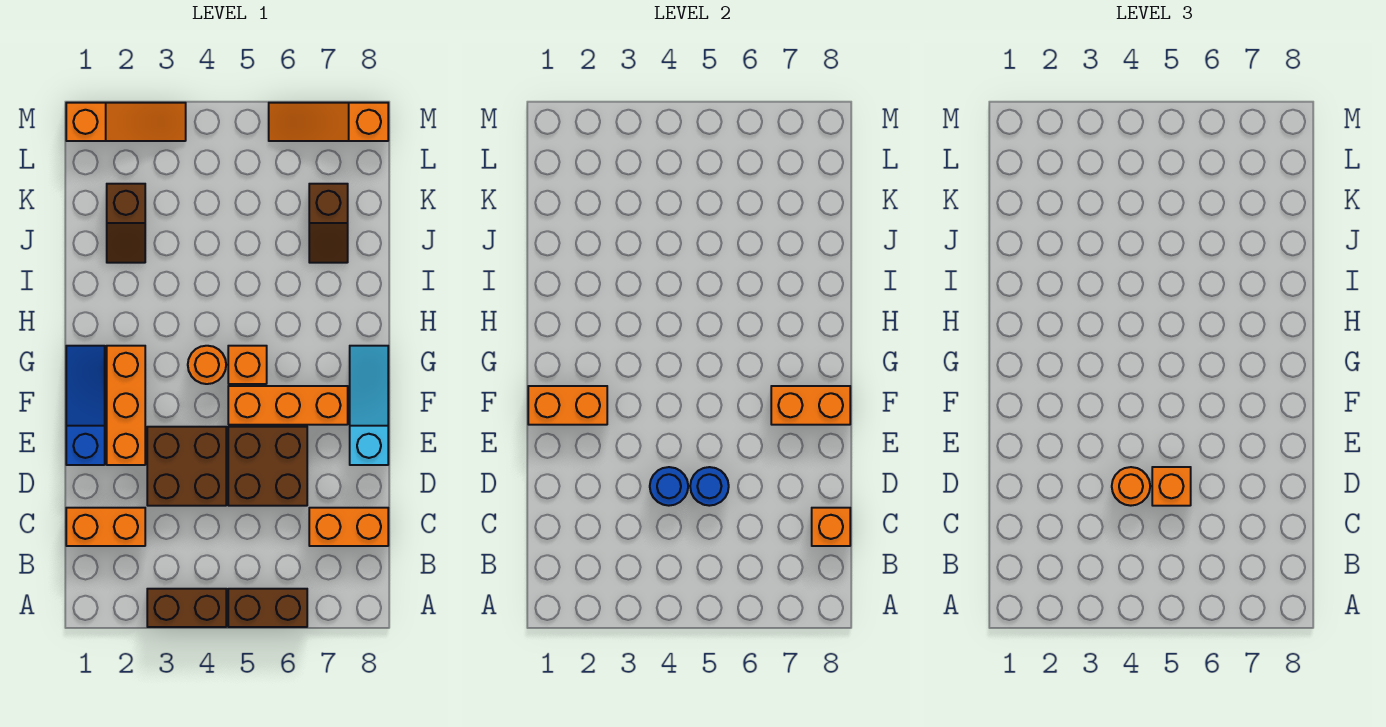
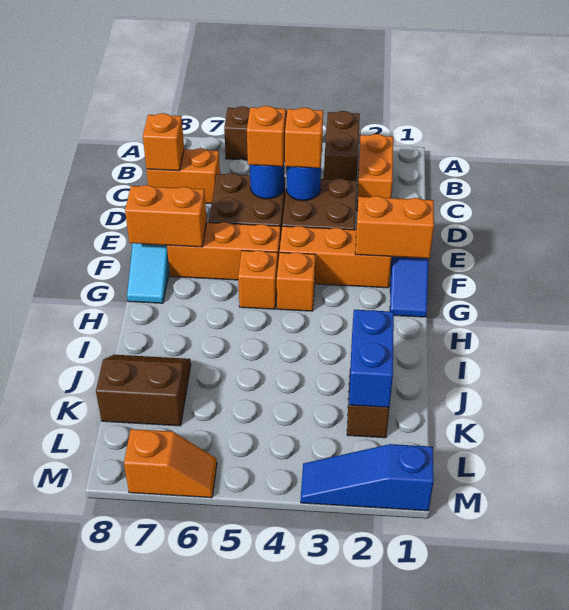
brown 1x2 brick [147,589,226,627] -> brown 1x2 brick turned to [324,111,360,180]
orange 1x2 brick [66,508,145,546] -> orange 1x2 brick turned to [357,134,393,211]
orange 1x1 round brick [1112,467,1150,506] -> orange 1x1 brick [285,108,323,168]
orange 1x3 brick [107,346,145,465] -> orange 1x3 brick turned to [280,226,392,288]
orange 1x1 round brick [188,346,226,384] -> orange 1x1 brick [277,252,315,311]
none -> blue 1x2 brick [349,310,394,407]
brown 1x2 slope [309,184,348,263] -> brown 2x2 slope [96,355,191,426]
orange 1x3 slope [66,103,186,141] -> blue 1x3 slope [301,444,434,511]
orange 1x3 slope [269,103,388,141] -> orange 1x2 slope [124,429,217,498]

